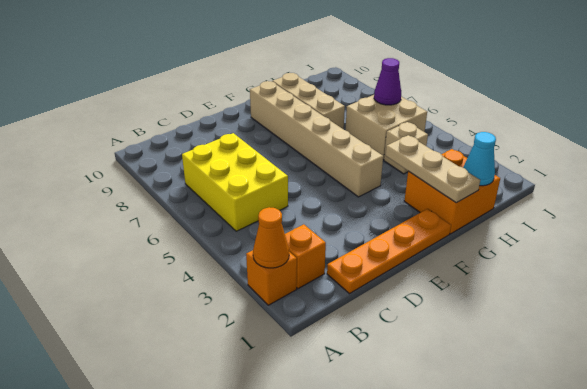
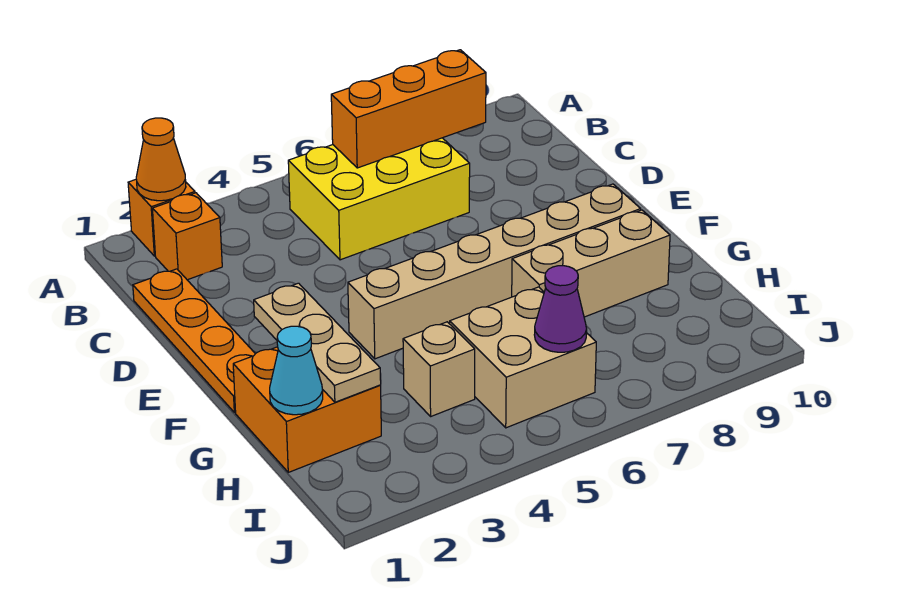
none -> orange 1x3 brick [331,50,486,168]
tan 1x3 plate [386,135,480,203] -> tan 1x3 plate turned to [254,283,381,402]

